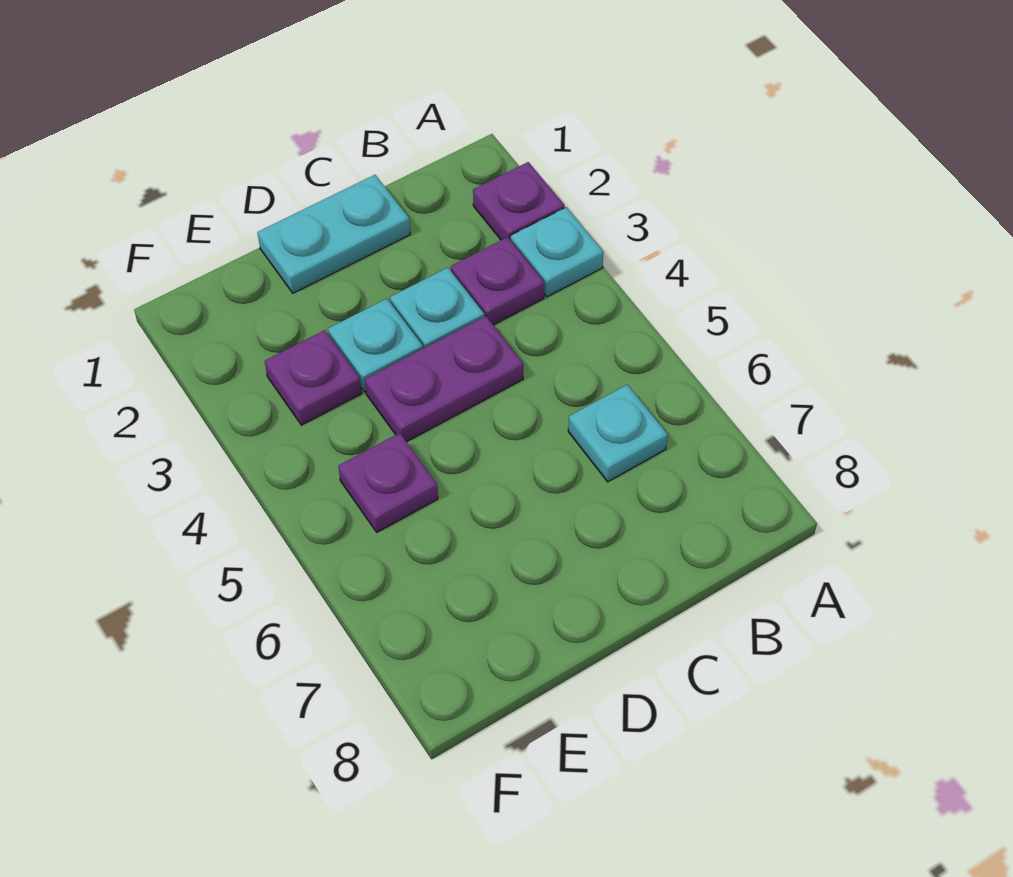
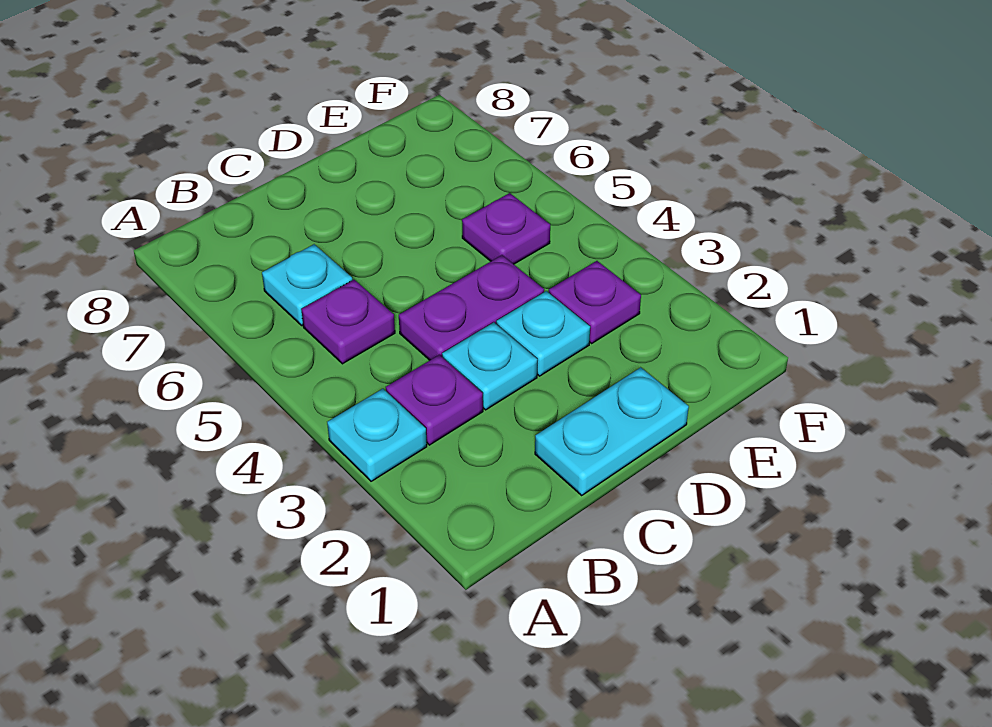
purple 1x1 plate [473,162,564,240] -> purple 1x1 plate moved to [301,280,395,364]

